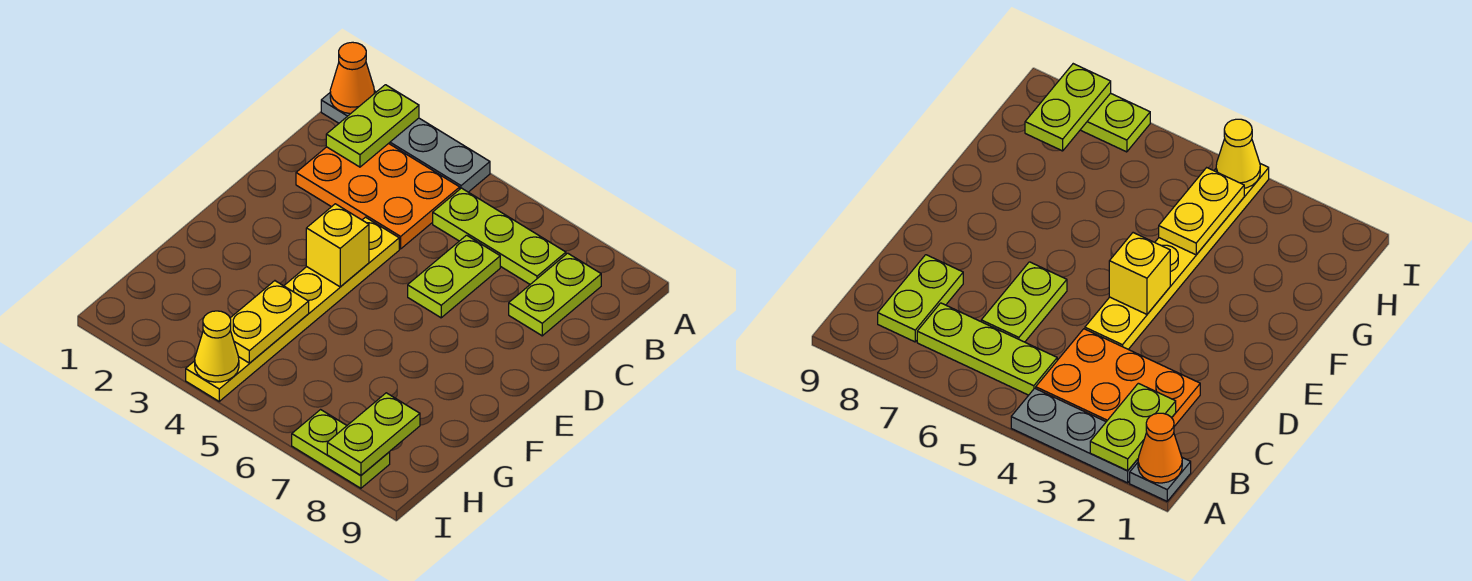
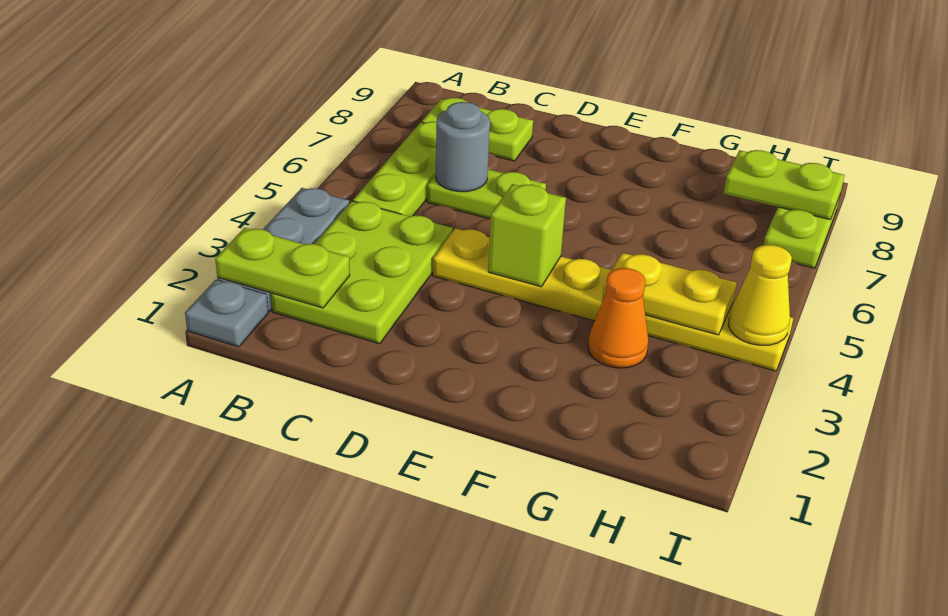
orange 1x1 cone [330,42,375,114] -> orange 1x1 cone moved to [588,268,649,368]
orange 2x3 plate [296,143,460,249] -> lime 2x3 plate [271,201,453,344]
none -> grey 1x1 round brick [436,102,490,192]
yellow 1x1 brick [306,204,369,287] -> lime 1x1 brick [488,184,566,287]

